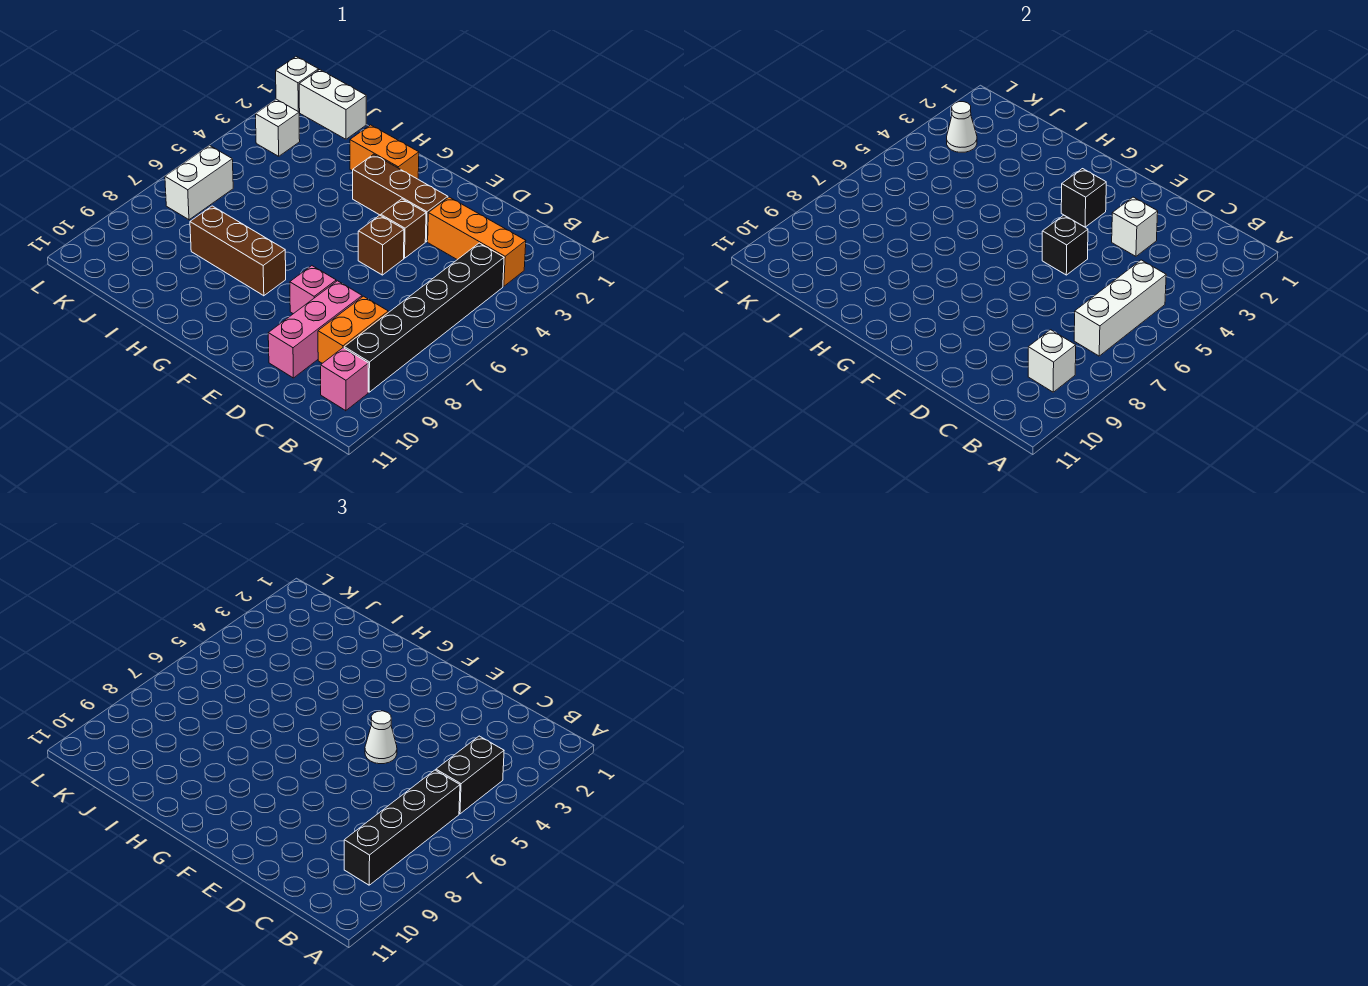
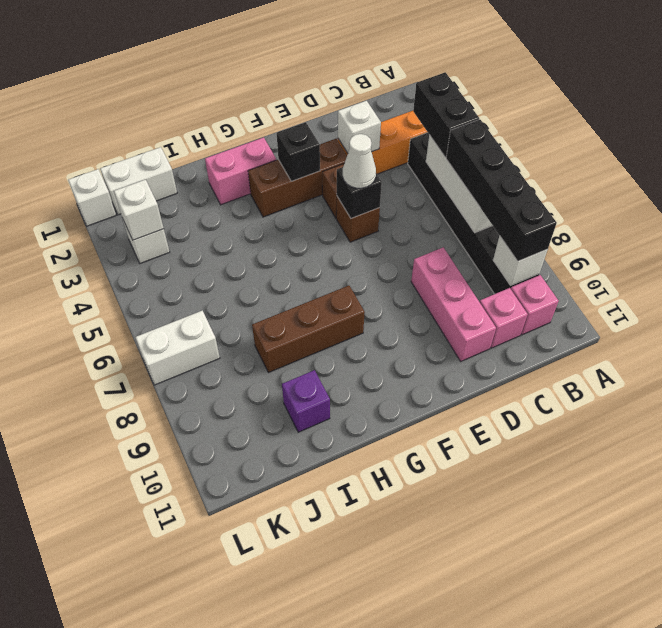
orange 1x2 brick [318,296,388,363] -> none
pink 1x1 brick [290,266,336,314] -> pink 1x1 brick moved to [480,288,528,348]
orange 1x2 brick [350,125,419,179] -> pink 1x2 brick [205,137,276,205]
none -> purple 1x1 brick [282,370,330,432]
white 1x1 cone [947,102,977,152] -> white 1x1 brick [114,180,164,240]
white 1x2 brick [165,145,233,220] -> white 1x2 brick turned to [135,311,220,385]

